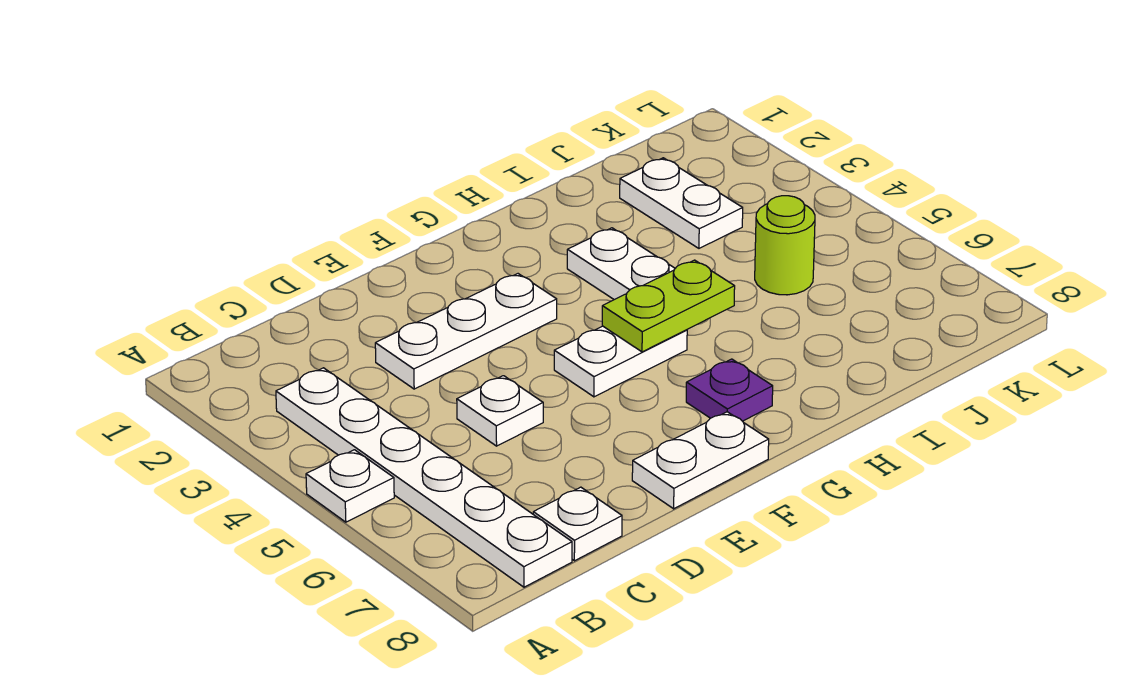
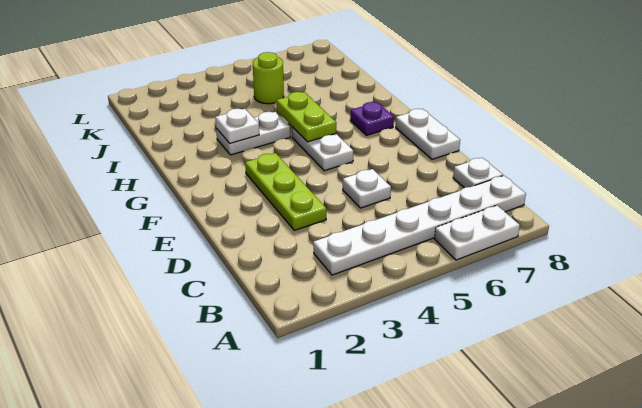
white 1x1 plate [306,450,394,522] -> white 1x1 plate moved to [215,109,259,143]
white 1x3 plate [375,274,557,389] -> lime 1x3 plate [245,153,326,230]
white 1x2 plate [620,158,743,248] -> white 1x2 plate moved to [434,205,520,260]

